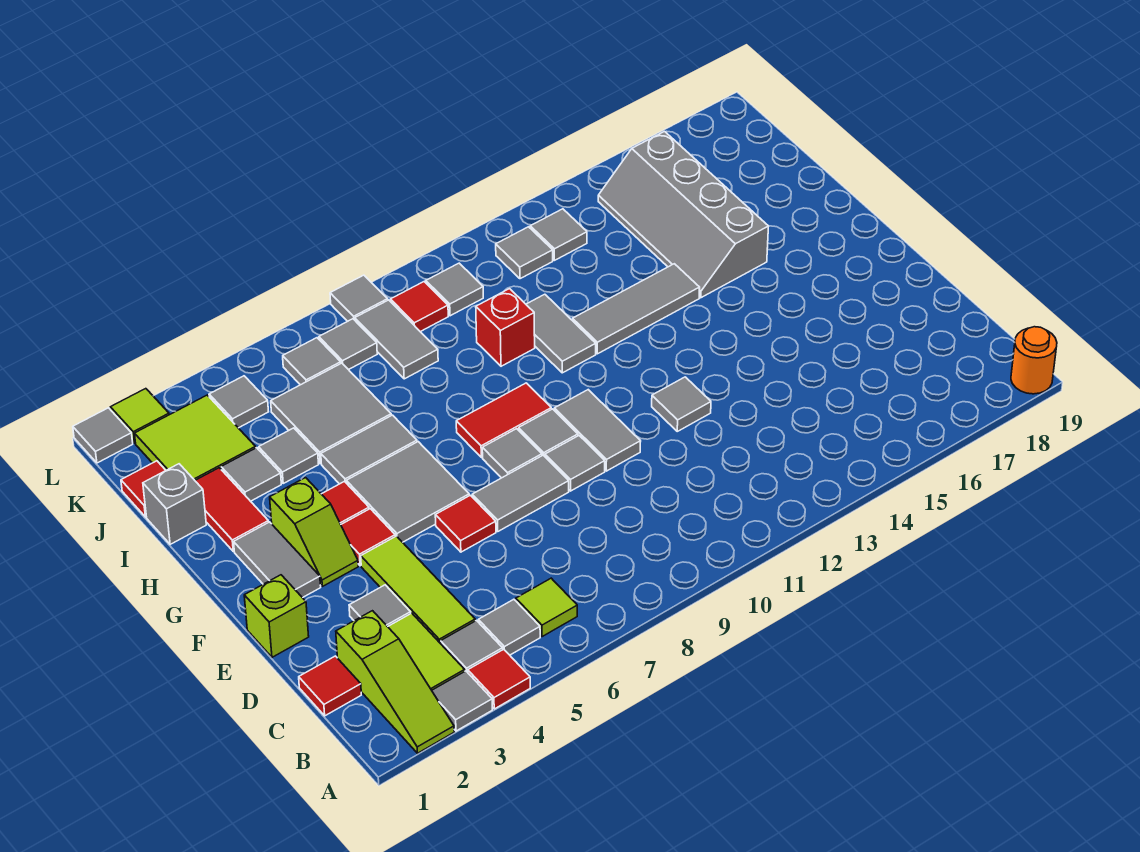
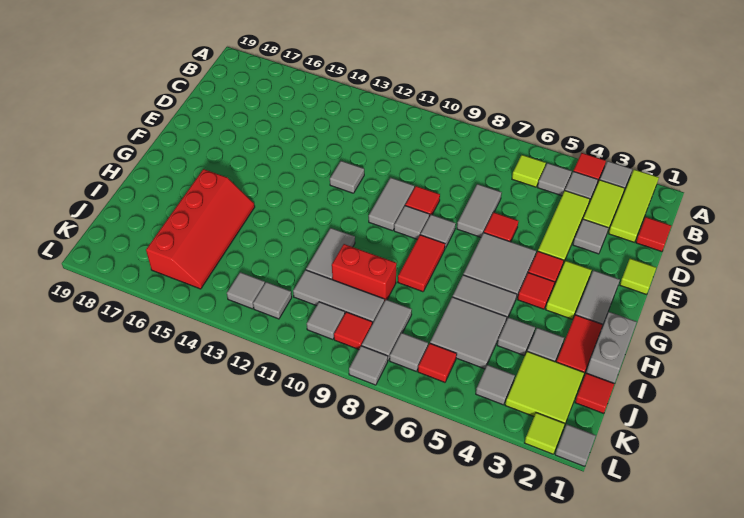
lime 1x3 slope [336,611,454,753] -> lime 1x3 tile [609,170,659,242]
orange 1x1 round brick [1011,327,1057,394] -> none
lime 1x1 brick [244,575,309,657] -> lime 1x1 tile [620,259,656,294]
grey 1x2 tile [472,455,569,531] -> grey 1x2 tile turned to [457,184,502,237]
grey 1x1 tile [545,436,605,491] -> red 1x1 tile [405,186,440,216]
lime 1x2 slope [270,478,358,586] -> lime 1x2 tile [546,261,591,319]
red 1x2 tile [456,383,551,457] -> red 1x2 tile turned to [398,235,445,292]
grey 1x3 tile [573,264,700,354] -> grey 1x3 tile moved to [293,270,384,324]
grey 2x4 slope [598,132,769,298] -> red 2x4 slope [146,169,255,289]
grey 1x1 brick [143,464,206,544] -> grey 1x2 brick [586,312,637,383]
red 1x1 brick [476,289,535,366] -> red 1x2 brick [332,244,397,301]
grey 1x1 tile [283,338,341,385] -> red 1x1 tile [418,343,457,382]

